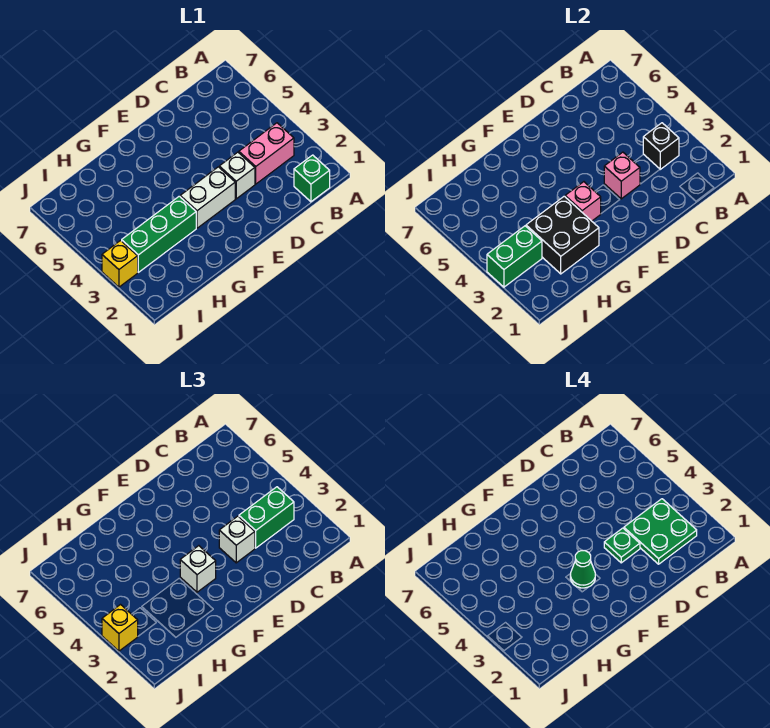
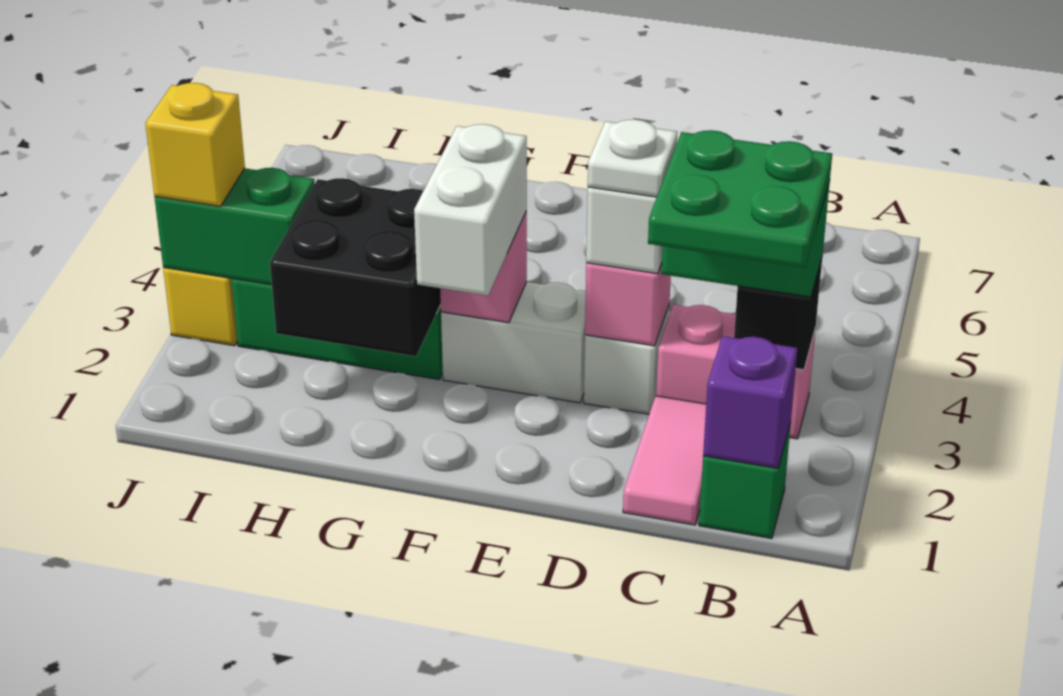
none -> purple 1x1 brick [703,336,797,468]
none -> pink 1x2 tile [623,396,706,525]
green 1x1 plate [604,528,640,563] -> white 1x1 plate [588,119,677,197]
white 1x1 brick [180,546,216,592] -> white 1x2 brick [414,124,527,296]
green 1x1 cone [570,551,595,588] -> none

